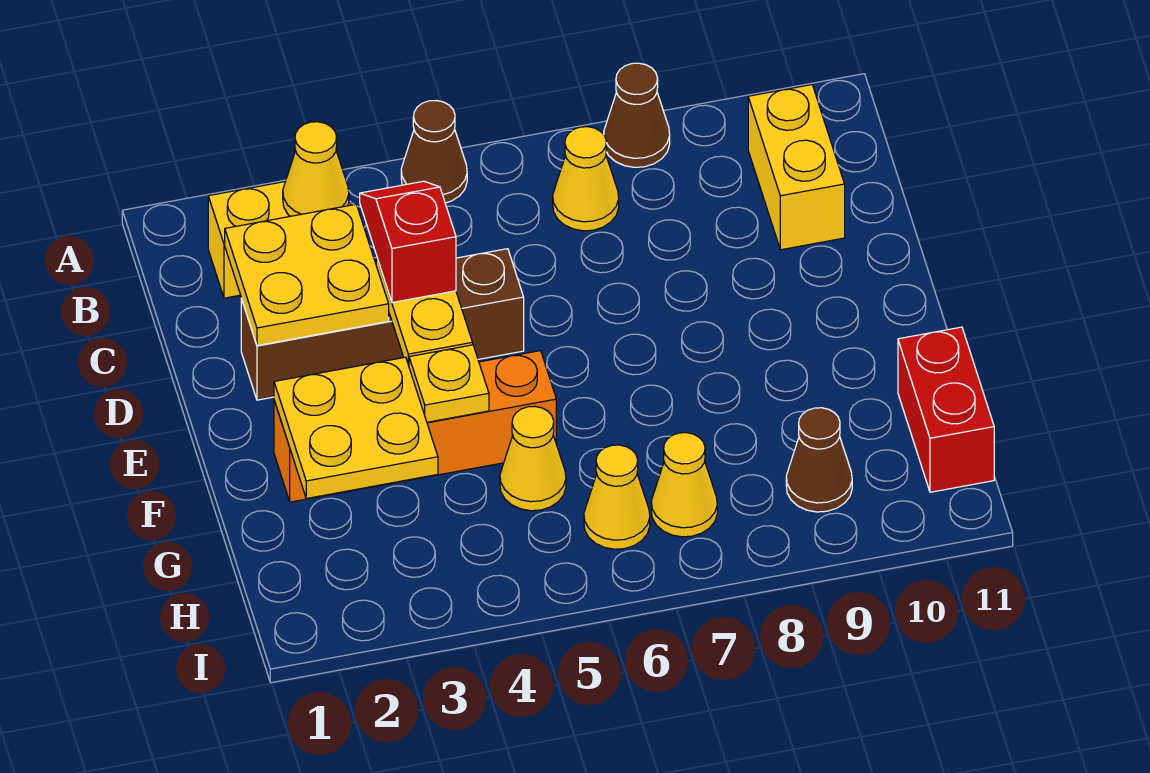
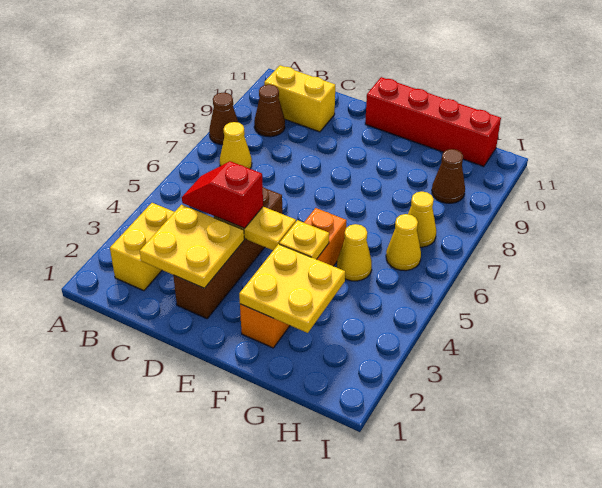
brown 1x1 cone [401,101,467,203] -> brown 1x1 cone moved to [254,84,285,137]
yellow 1x1 cone [283,122,349,216] -> none
red 1x2 brick [898,327,994,492] -> red 1x4 brick [365,77,501,166]

